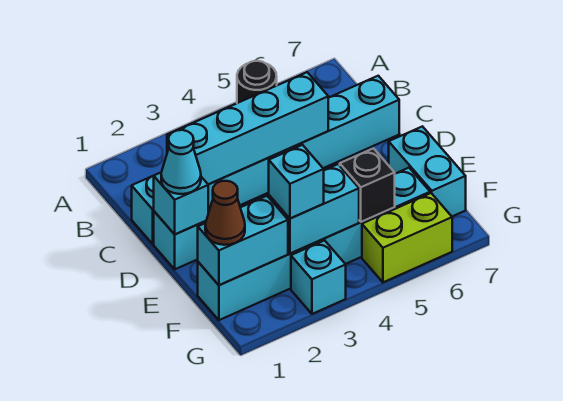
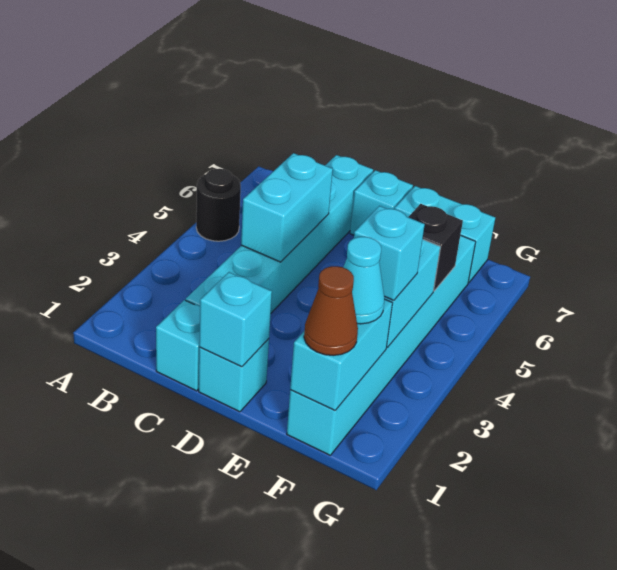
cyan 1x4 brick [167,72,328,184] -> cyan 1x2 brick [241,153,333,262]
cyan 1x1 cone [161,130,201,194] -> cyan 1x1 cone moved to [343,237,384,324]
cyan 1x1 brick [291,240,346,314] -> cyan 1x1 brick moved to [350,170,413,235]
lime 1x2 brick [362,193,452,282] -> none

